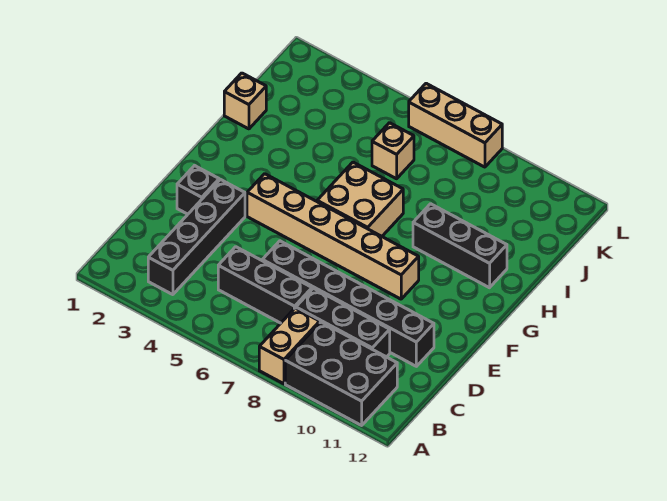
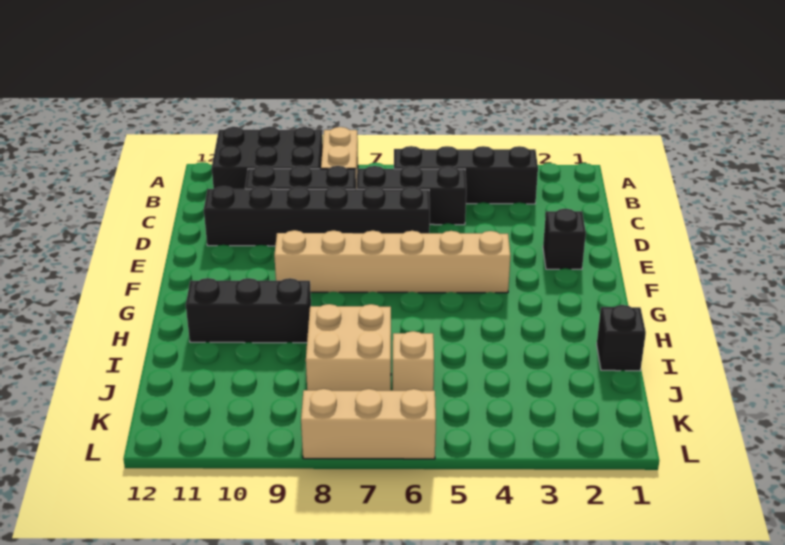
black 1x4 brick [148,180,245,295] -> black 1x4 brick turned to [394,146,538,204]
tan 2x2 brick [317,162,403,236] -> tan 2x2 brick moved to [306,304,391,391]
tan 1x1 brick [224,73,266,129] -> black 1x1 brick [597,305,646,371]

